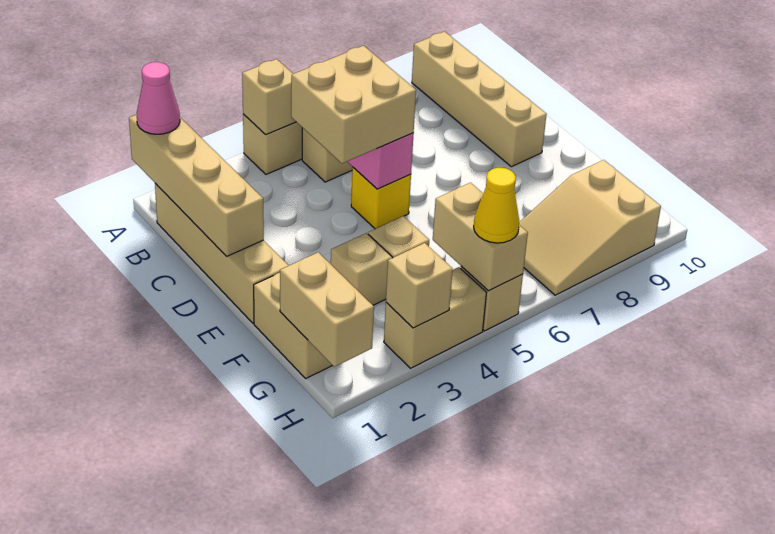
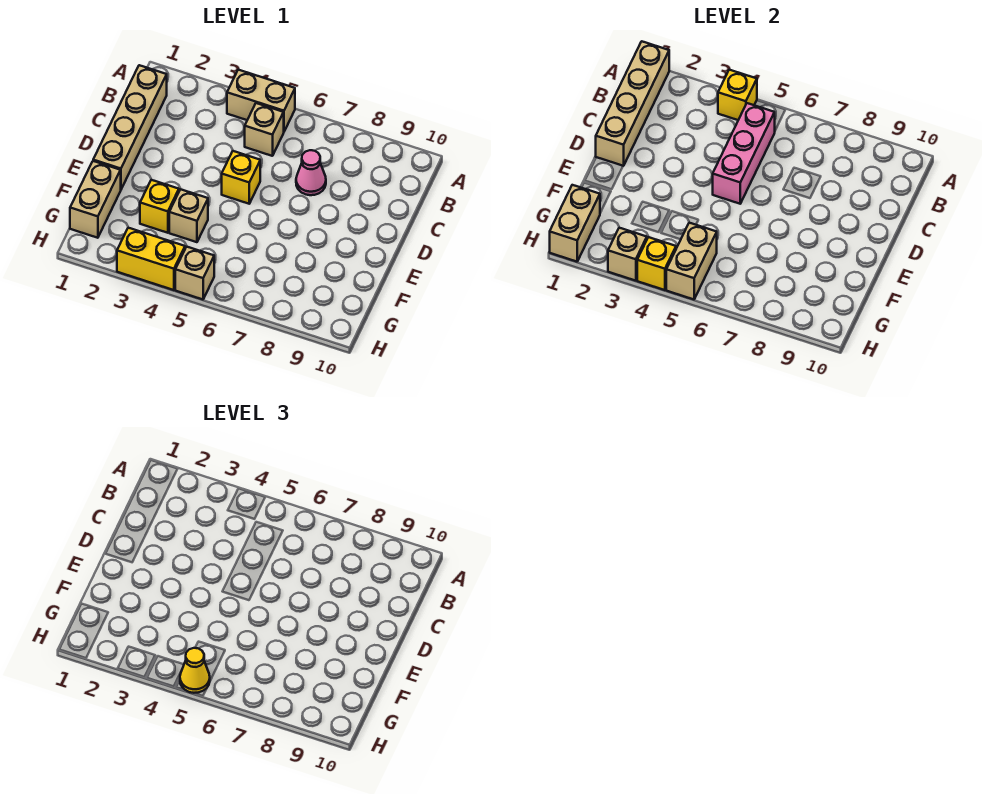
pink 1x1 cone [137,62,180,134] -> pink 1x1 cone moved to [296,150,326,195]
tan 1x1 brick [242,59,296,135] -> yellow 1x1 brick [718,70,757,120]
tan 1x4 brick [412,32,547,167] -> none
tan 2x2 brick [291,46,416,164] -> none
tan 1x1 brick [331,233,393,305] -> yellow 1x1 brick [140,180,179,233]
tan 2x3 slope [519,160,661,295] -> none
tan 1x2 brick [384,267,487,368] -> yellow 1x2 brick [117,228,185,290]
none -> yellow 1x1 brick [637,237,676,290]

